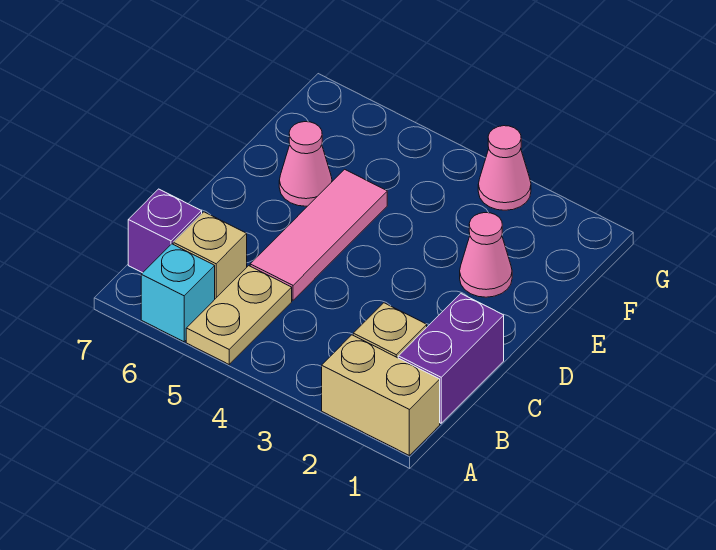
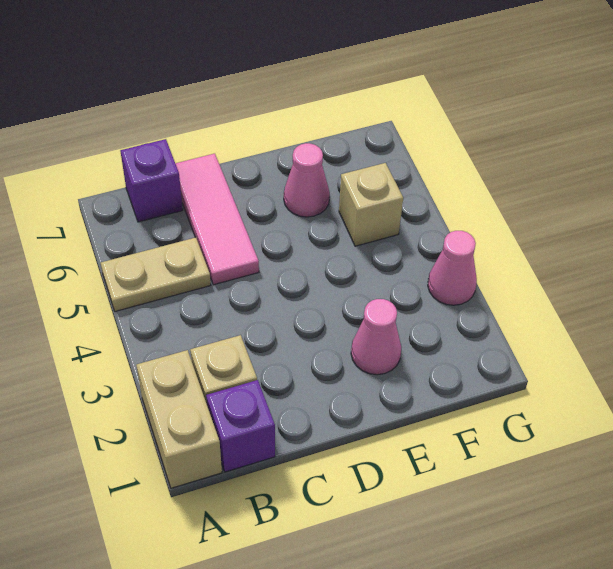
cyan 1x1 brick [141,244,215,342] -> none
purple 1x2 brick [398,294,504,423] -> purple 1x1 brick [206,380,275,472]
tan 1x1 brick [173,212,247,299] -> tan 1x1 brick moved to [339,163,403,246]
pink 1x3 tile [250,169,387,300] -> pink 1x3 tile turned to [175,154,259,285]

